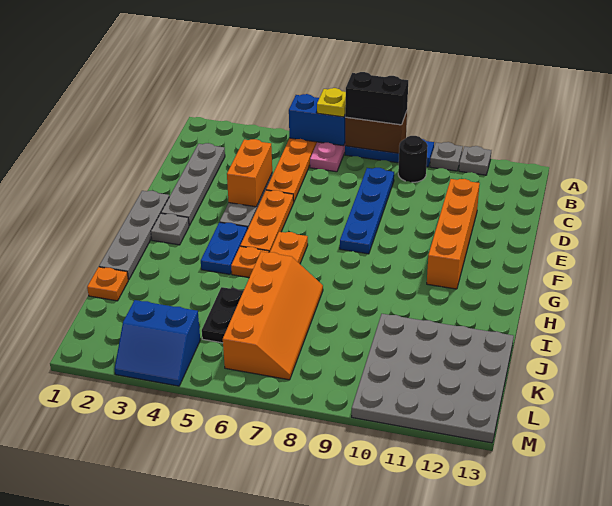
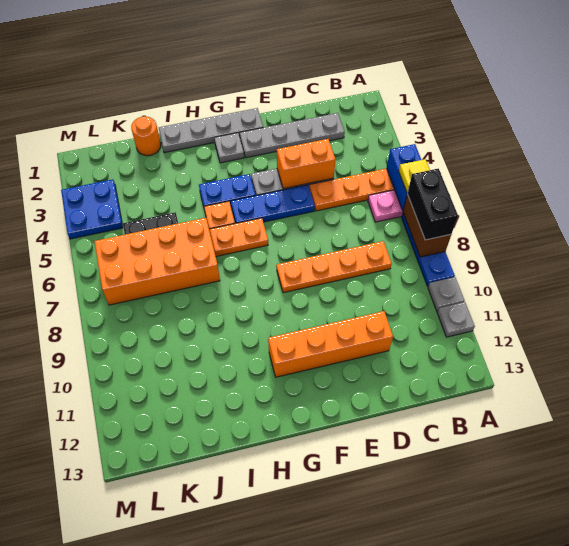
black 1x1 round brick [398,136,428,182] -> none
blue 1x4 plate [340,168,394,254] -> orange 1x4 plate [276,241,392,293]
orange 1x3 plate [240,190,294,252] -> blue 1x3 plate [231,185,315,223]
orange 2x4 slope [223,252,323,380] -> orange 2x4 brick [94,218,220,305]
orange 1x1 plate [87,267,128,301] -> orange 1x1 round brick [131,116,161,156]
grey 4x4 plate [352,314,514,443] -> none
blue 2x2 slope [115,300,200,386] -> blue 2x2 plate [61,179,123,239]

